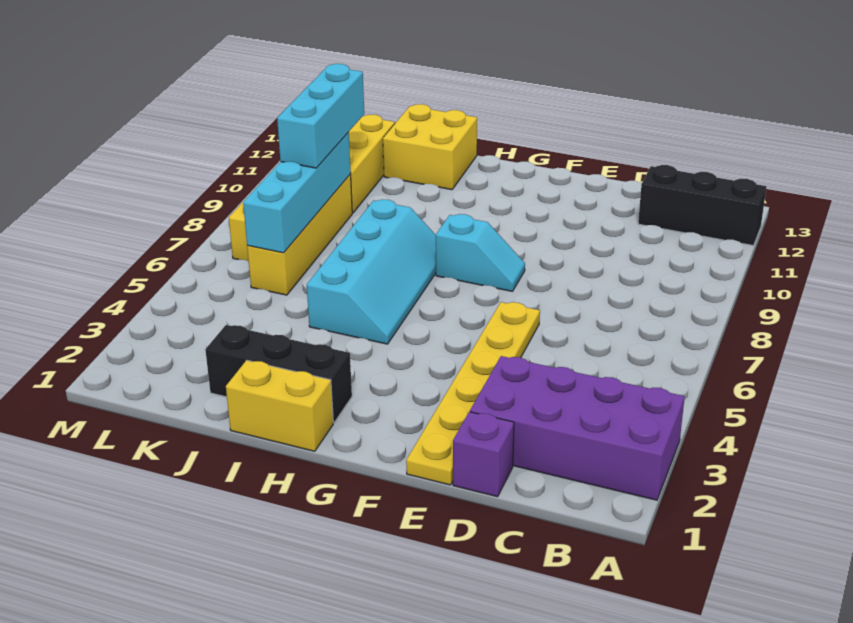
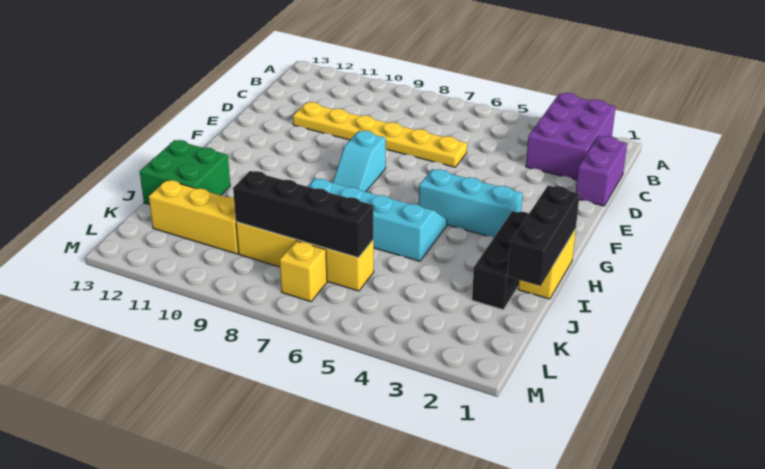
purple 2x4 brick [470,356,685,500] -> purple 2x3 brick [526,93,616,180]
black 1x3 brick [638,165,766,246] -> black 1x3 brick moved to [508,186,580,286]
purple 1x1 brick [453,412,514,497] -> purple 1x2 brick [576,136,627,206]
yellow 1x6 plate [406,302,540,485] -> yellow 1x6 plate moved to [293,102,467,167]
cyan 1x2 slope [436,214,525,291] -> cyan 1x2 slope turned to [333,131,386,192]
yellow 2x2 brick [383,104,477,190] -> green 2x2 brick [140,140,230,205]
cyan 1x4 brick [243,132,351,253] -> black 1x4 brick [233,171,373,258]
cyan 1x3 brick [277,64,364,168] -> cyan 1x3 brick moved to [419,169,523,238]

